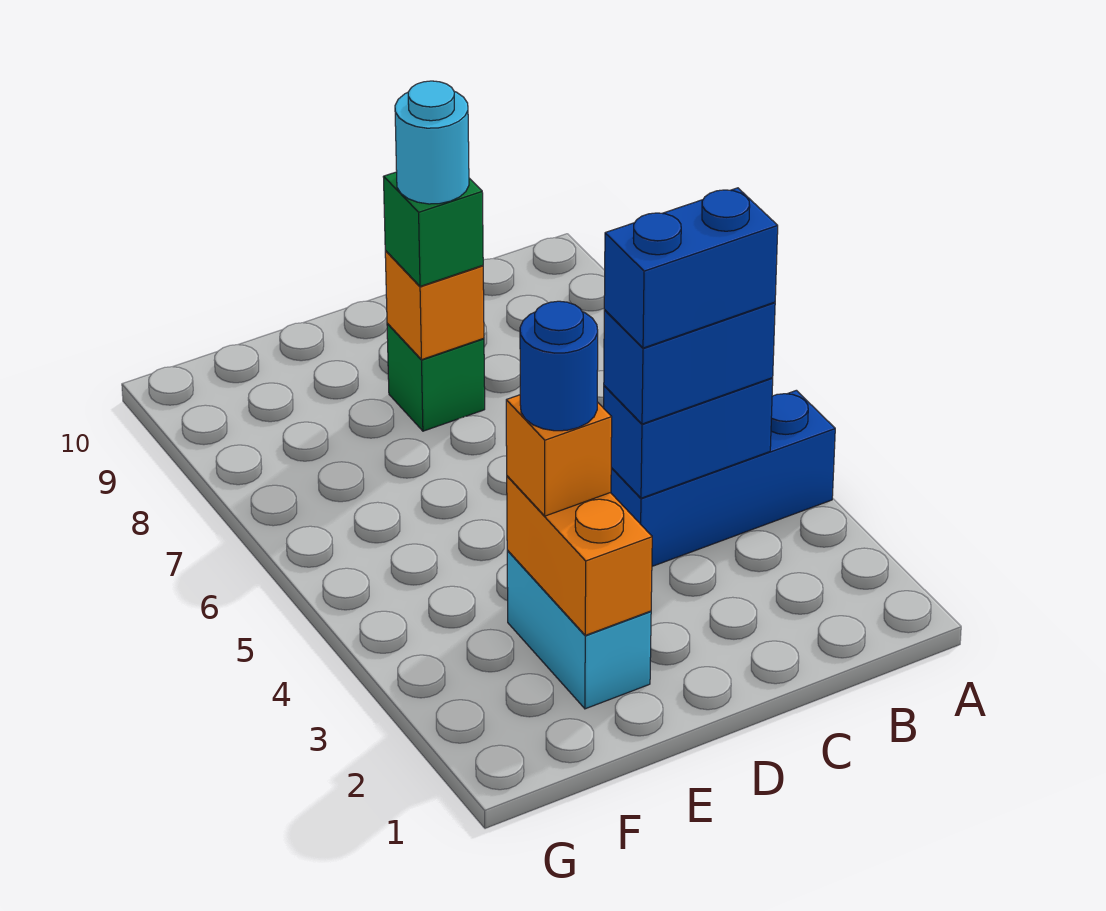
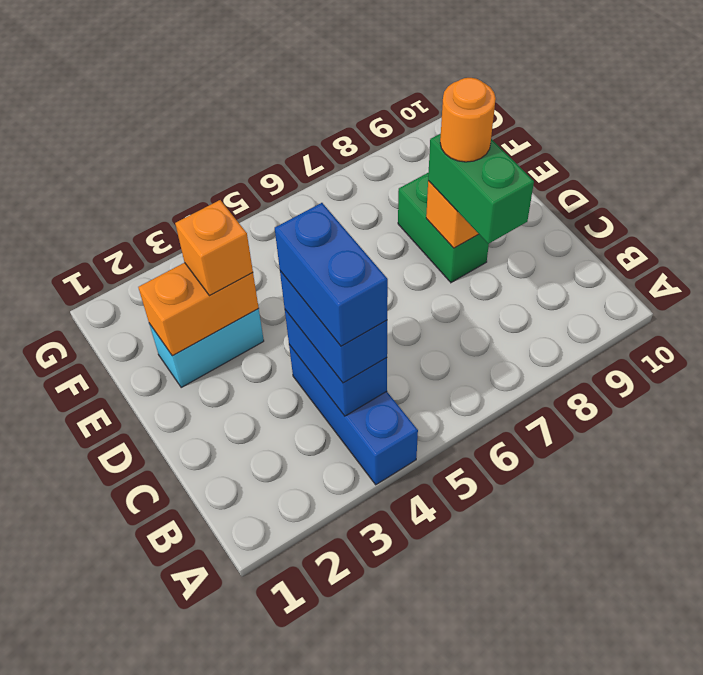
green 1x1 brick [387,323,485,431] -> green 1x2 brick [398,172,489,283]
green 1x1 brick [384,172,483,286] -> green 1x2 brick [428,134,534,244]
cyan 1x1 round brick [395,81,469,204] -> orange 1x1 round brick [440,78,496,162]
blue 1x1 round brick [520,301,598,431] -> none

